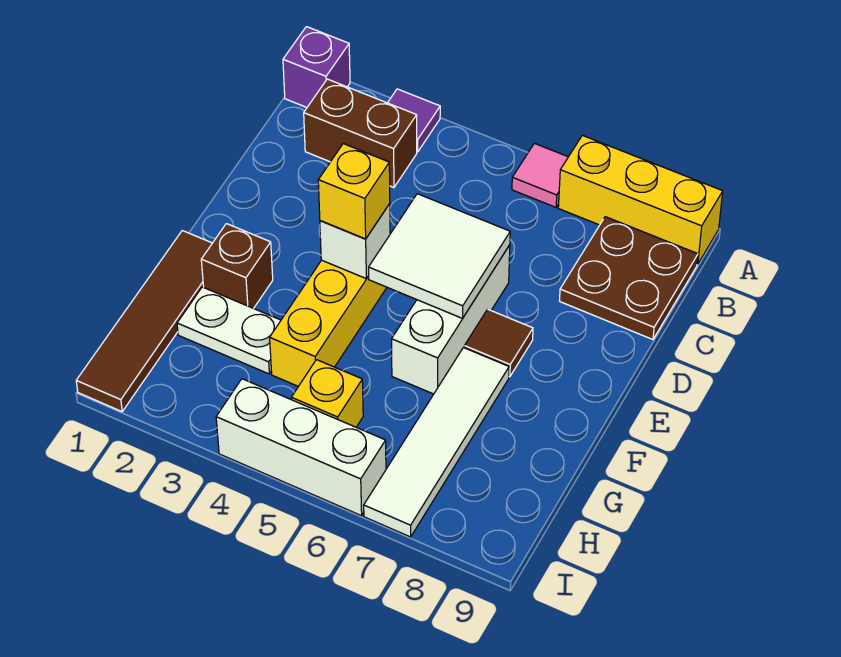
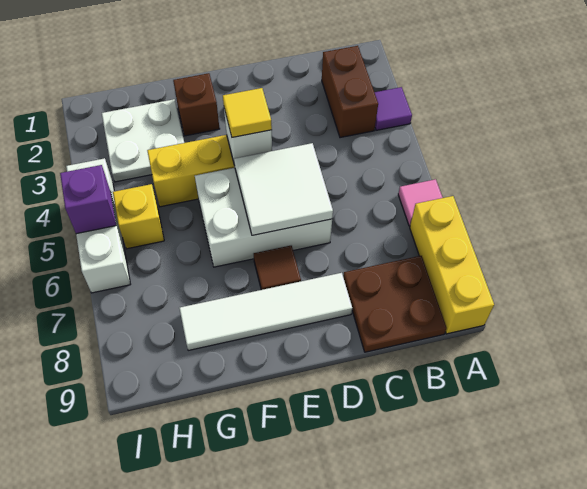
purple 1x1 brick [283,27,350,107] -> purple 1x1 brick moved to [60,165,116,234]
white 1x3 brick [392,245,510,394] -> white 2x3 brick [195,168,332,267]
yellow 1x1 brick [318,144,390,239] -> yellow 1x1 tile [223,88,272,137]
brown 1x4 tile [76,231,212,412] -> none
white 1x4 tile [364,348,509,537] -> white 1x4 tile moved to [179,273,352,350]
white 1x2 plate [177,287,281,374] -> white 2x2 plate [102,99,184,182]

